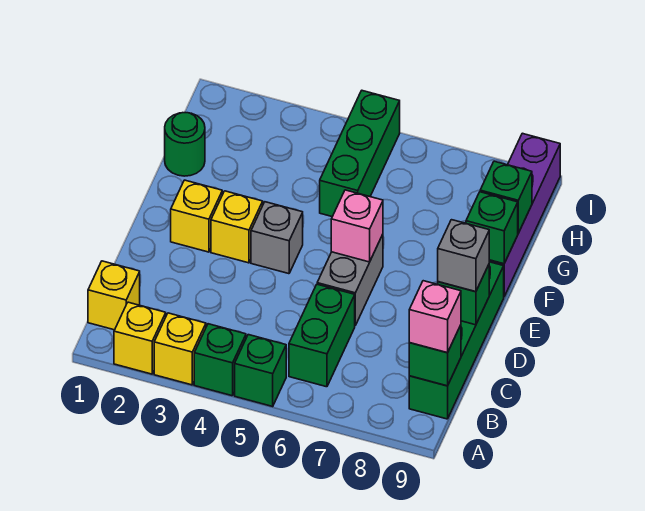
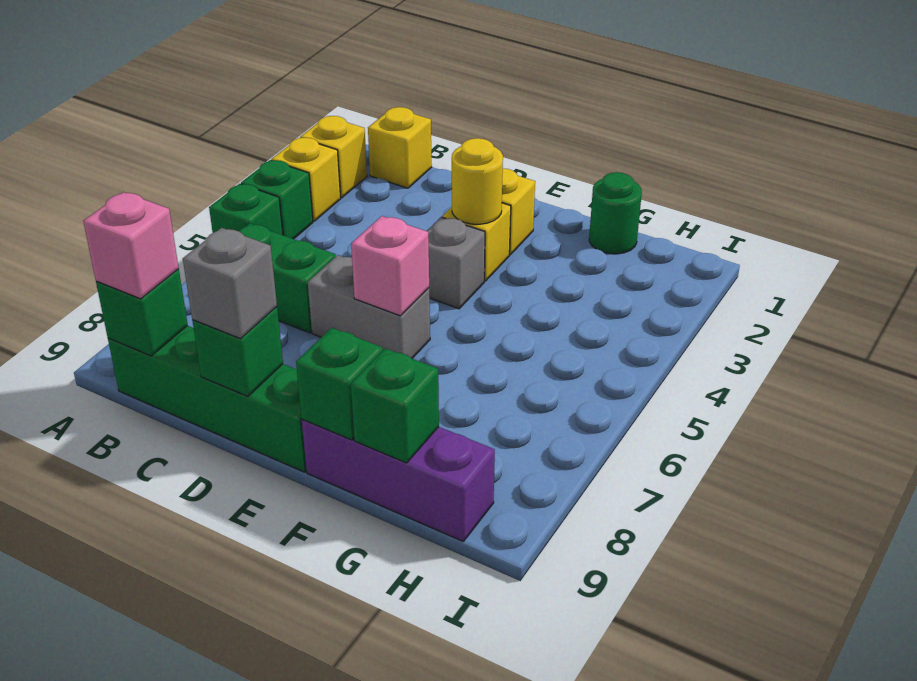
none -> yellow 1x1 round brick [452,138,503,224]
purple 1x4 brick [489,133,560,296] -> purple 1x3 brick [302,419,495,541]
green 1x3 brick [320,91,400,217] -> none

